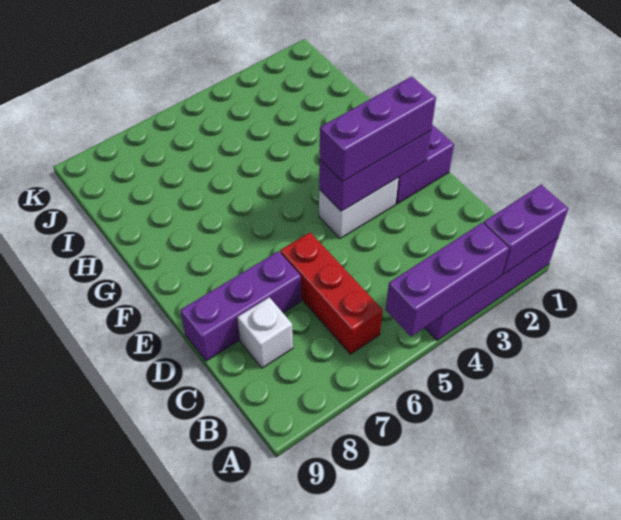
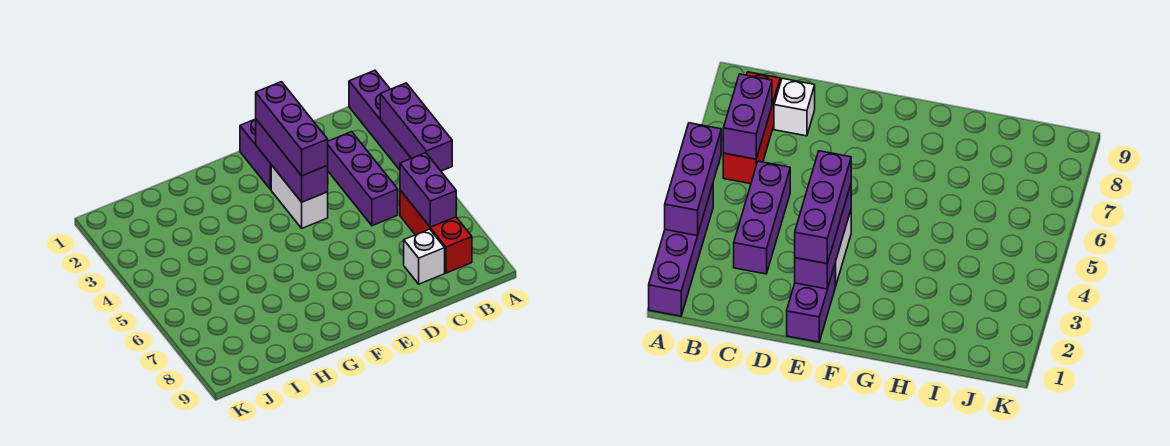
purple 1x2 brick [483,185,568,274] -> purple 1x2 brick moved to [400,153,456,227]
red 1x3 brick [280,232,383,354] -> red 1x3 brick turned to [400,190,472,273]
purple 1x3 brick [180,251,301,361] -> purple 1x3 brick moved to [327,132,398,226]

